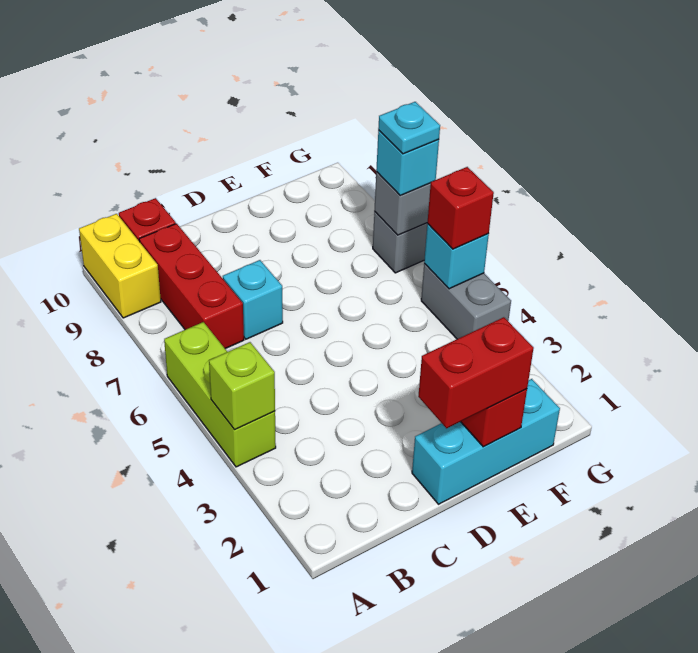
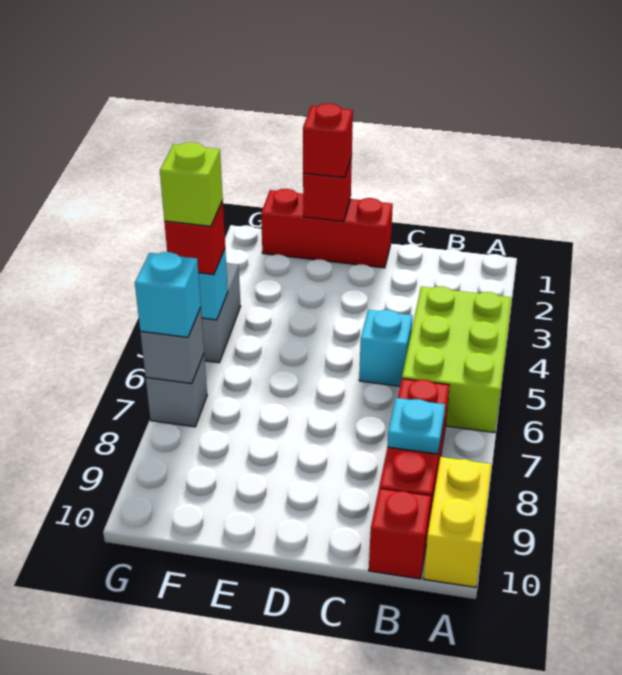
lime 1x3 brick [164,322,276,467] -> lime 2x3 brick [402,286,511,433]
lime 1x1 brick [209,342,275,430] -> lime 1x1 brick moved to [160,142,223,226]
cyan 1x1 brick [223,260,283,339] -> cyan 1x1 brick moved to [359,310,413,386]
cyan 1x3 brick [412,379,560,504] -> red 1x3 brick [261,189,393,268]
red 1x2 brick [418,317,534,428] -> red 1x1 brick [303,103,353,178]
cyan 1x1 plate [378,102,440,154] -> cyan 1x1 plate moved to [387,398,445,454]

